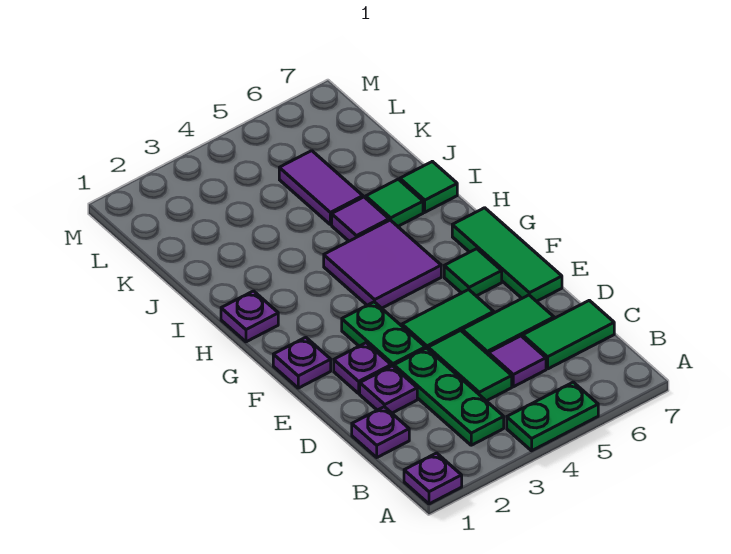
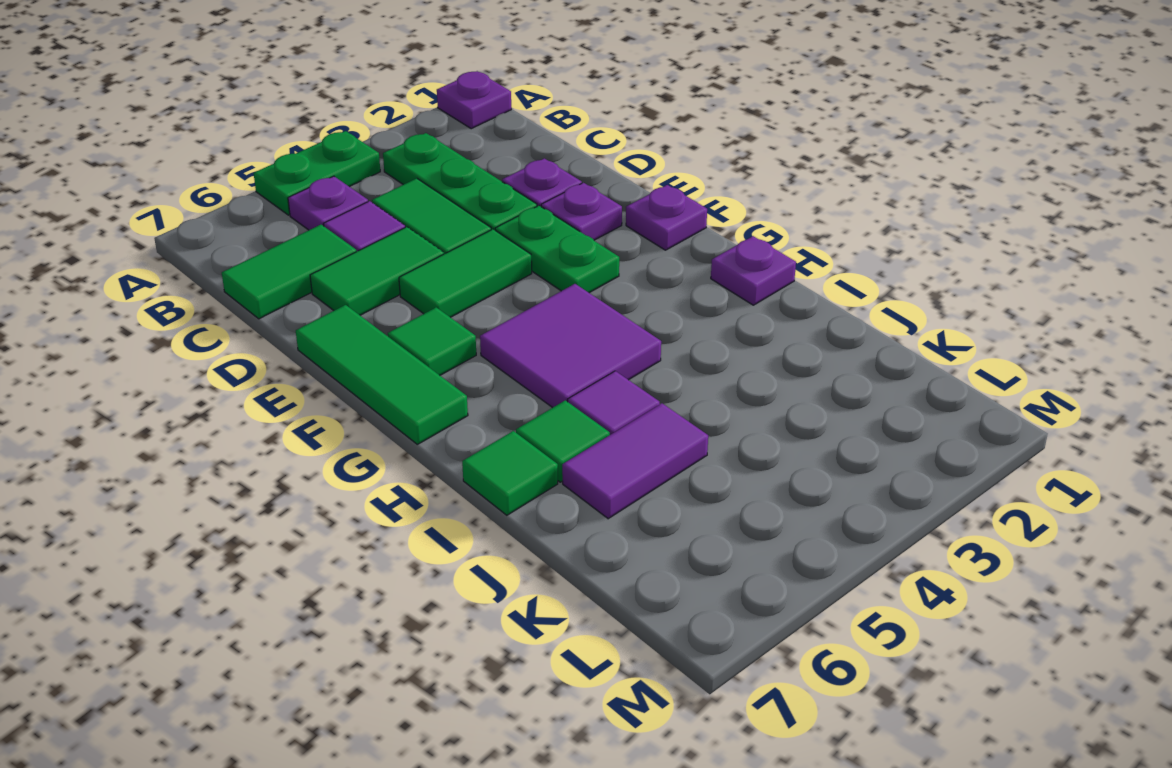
purple 1x1 plate [352,407,409,457] -> purple 1x1 plate moved to [288,176,368,230]
purple 1x2 tile [279,151,363,225] -> purple 1x2 tile turned to [562,403,708,519]

